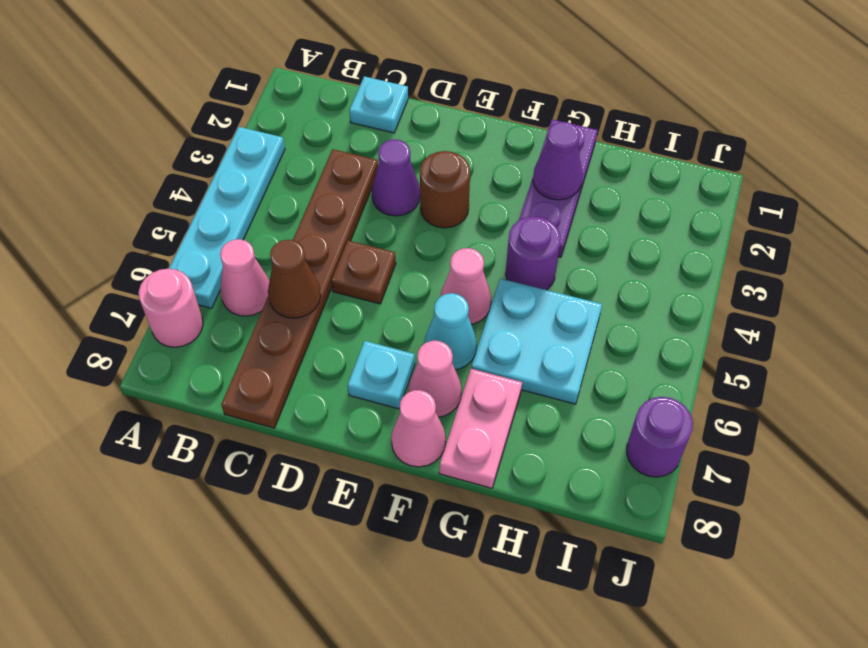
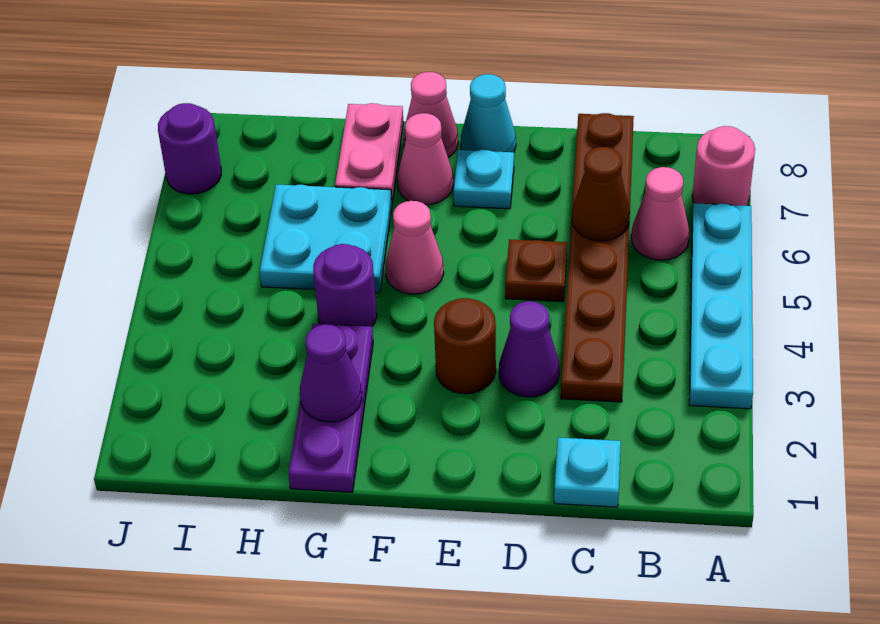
cyan 1x1 cone [425,293,477,370] -> cyan 1x1 cone moved to [461,74,516,152]

